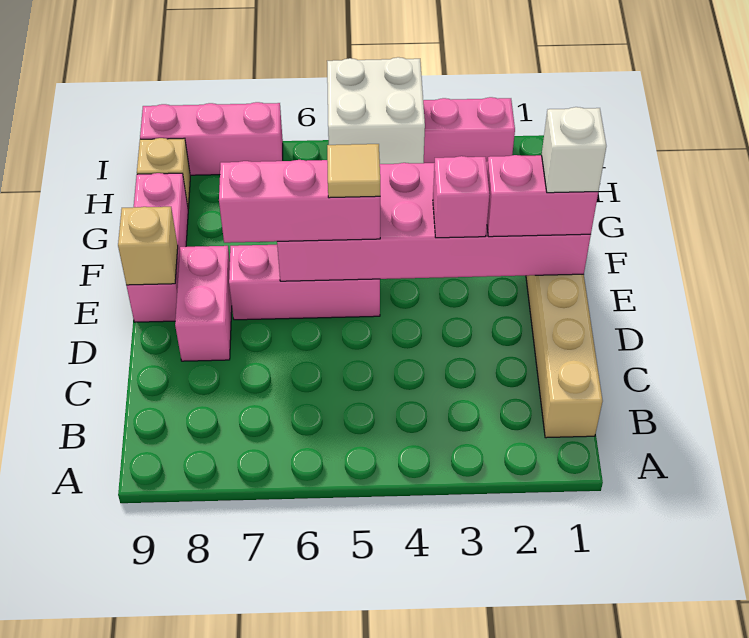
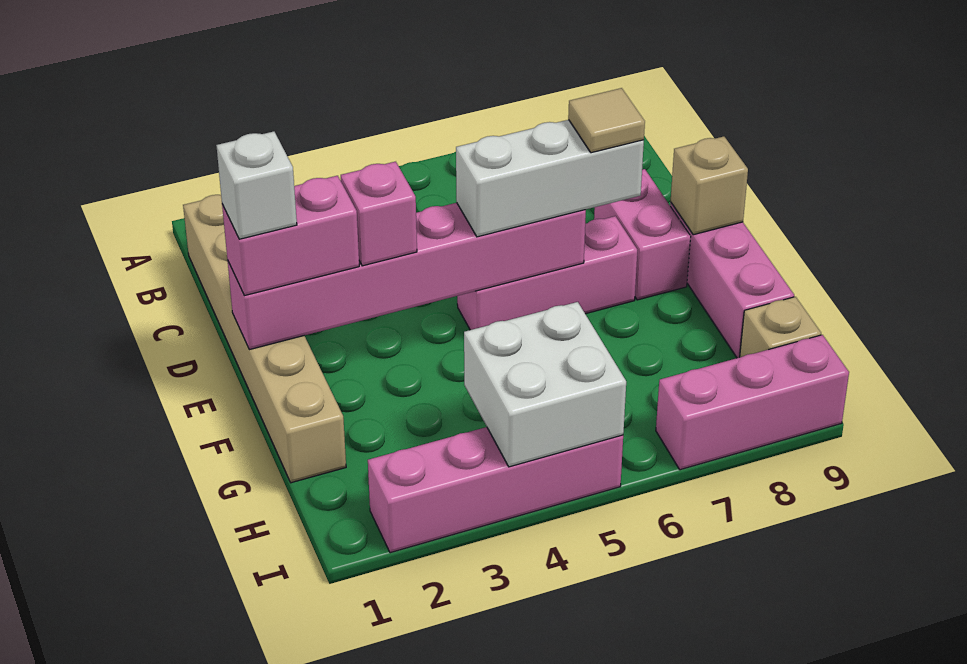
pink 2x6 brick [277,162,591,281] -> pink 1x6 brick [228,203,586,350]
pink 1x3 brick [219,160,380,243] -> white 1x3 brick [456,120,644,237]
tan 1x1 tile [327,144,380,198] -> tan 1x1 tile moved to [568,88,645,153]

